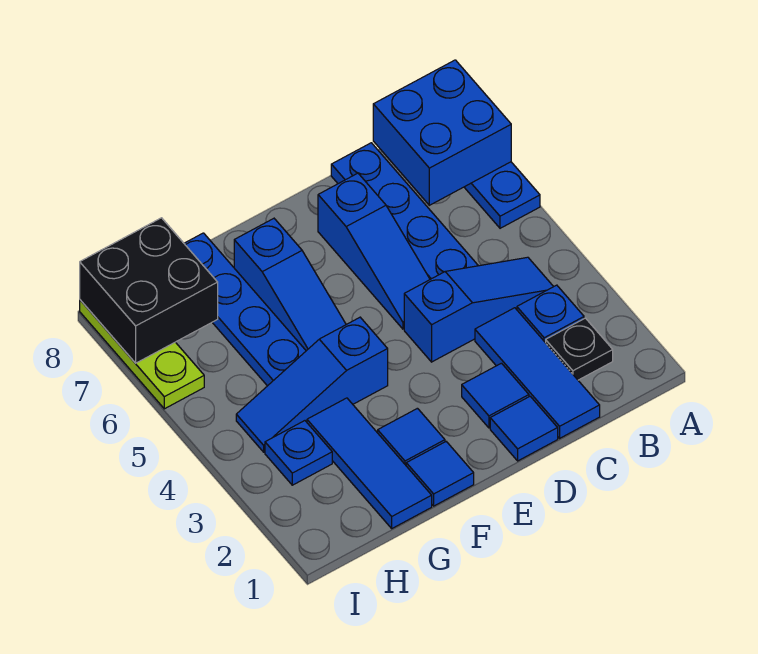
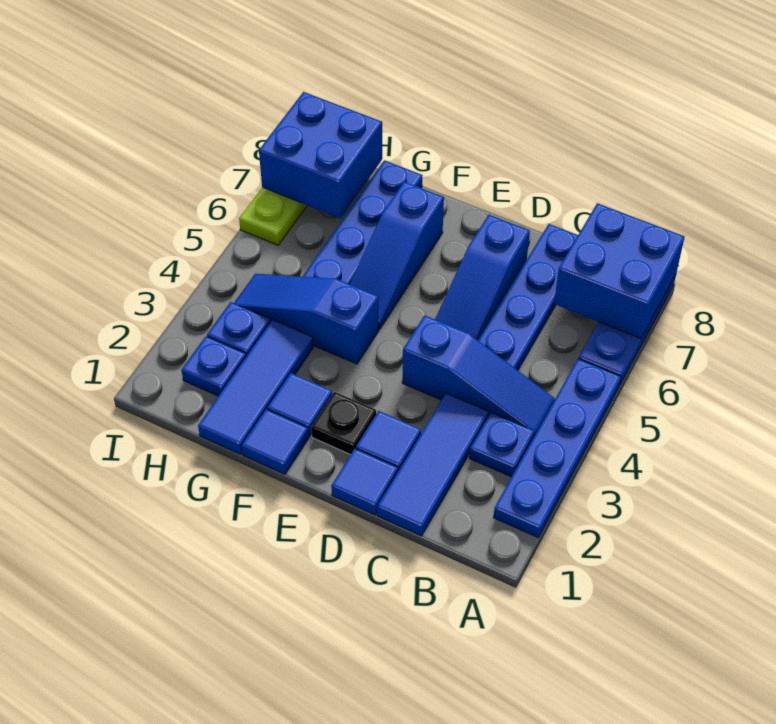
none -> blue 1x4 plate [494,359,621,538]
black 1x1 plate [546,318,613,380] -> black 1x1 plate moved to [311,392,376,455]
none -> blue 1x1 plate [182,336,246,396]
black 2x2 brick [80,218,218,363] -> blue 2x2 brick [259,92,382,218]

